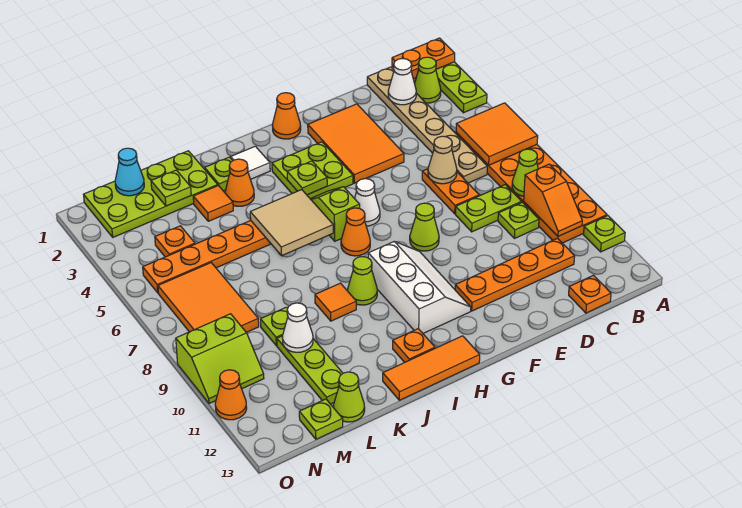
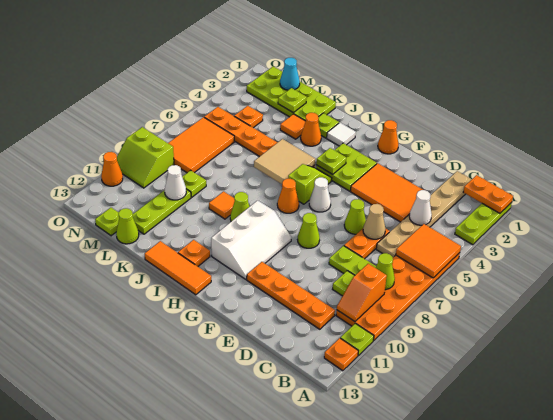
lime 1x1 cone [415,57,441,103] -> lime 1x1 cone moved to [344,199,366,234]
white 1x1 cone [388,59,416,105] -> white 1x1 cone moved to [409,190,432,225]
orange 1x1 plate [569,275,611,313] -> orange 1x1 plate moved to [324,338,358,371]
orange 2x3 tile [308,104,404,183] -> orange 2x3 tile turned to [350,163,423,222]

